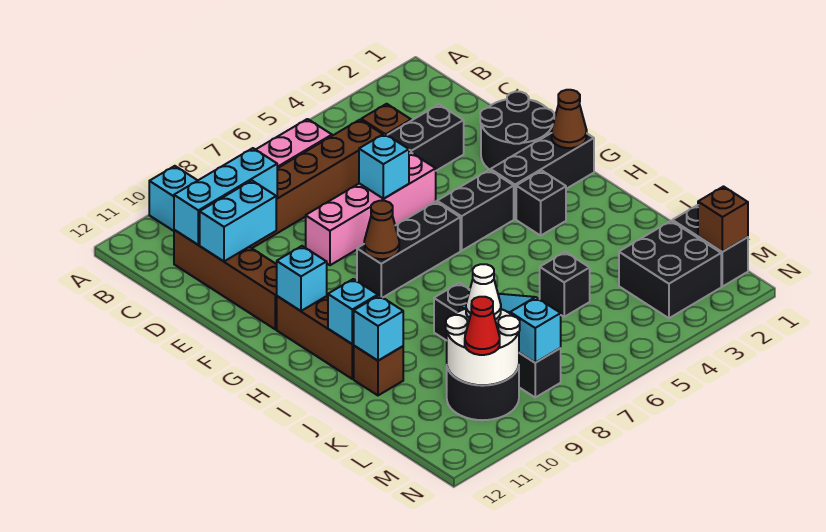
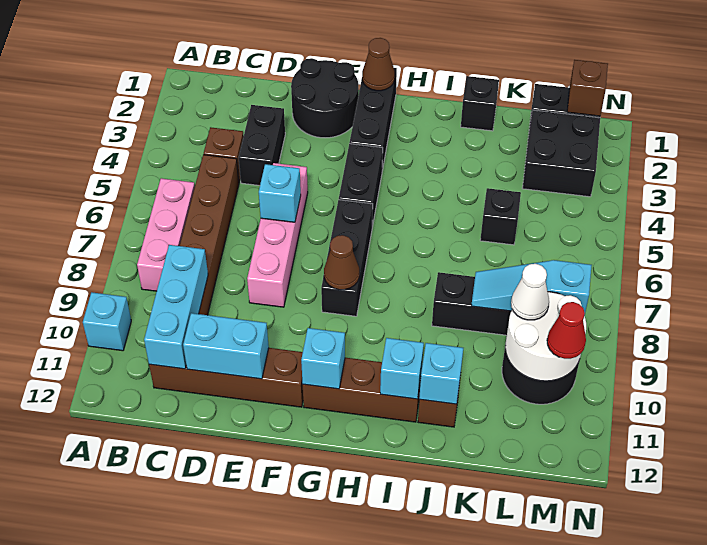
cyan 1x2 brick [200,181,276,261] -> cyan 1x2 brick turned to [183,313,269,379]
black 1x1 brick [516,171,566,236] -> black 1x1 brick moved to [461,76,499,131]

